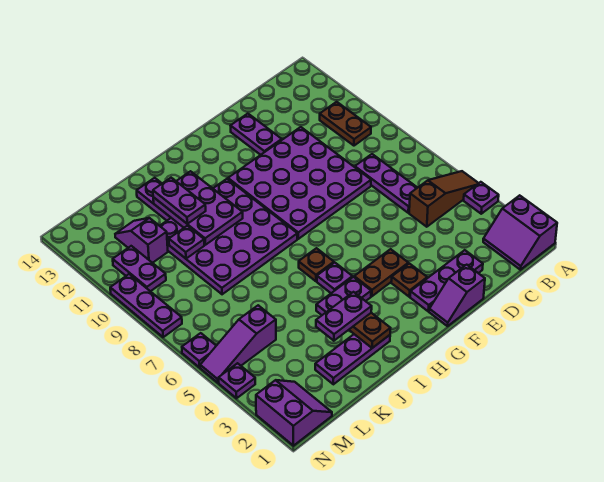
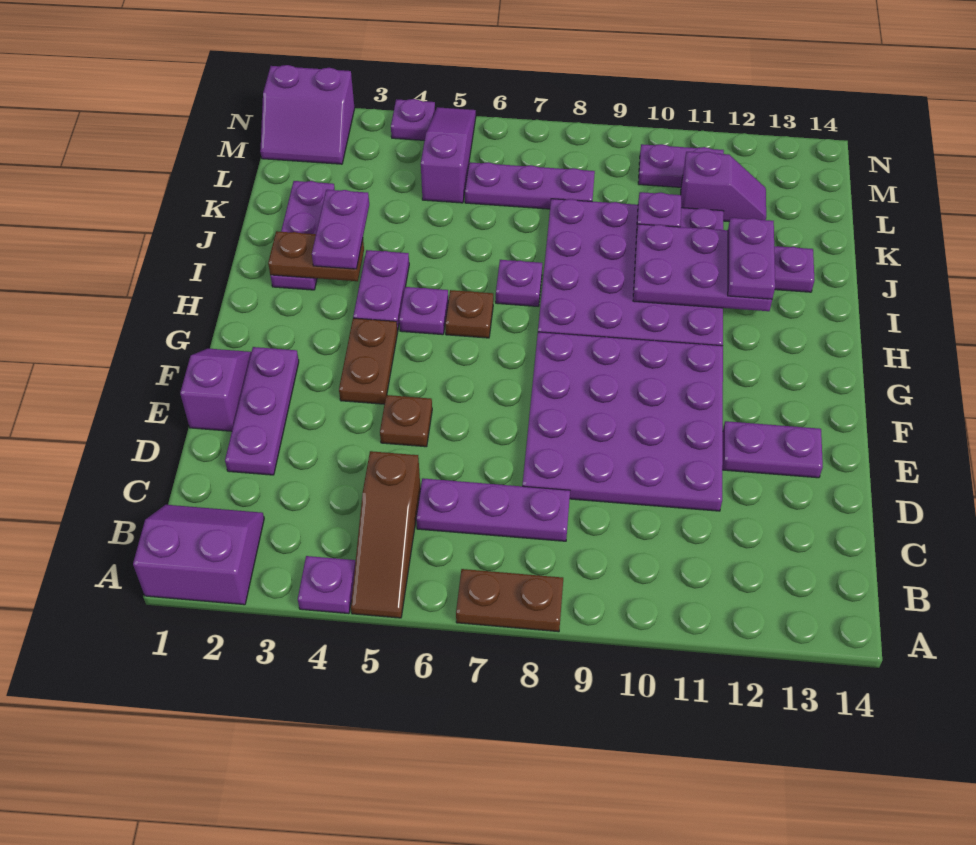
brown 1x2 plate [320,102,371,146] -> brown 1x2 plate moved to [456,569,563,632]
brown 1x1 plate [391,263,427,297] -> brown 1x1 plate moved to [380,395,432,447]
purple 1x2 plate [153,178,206,224] -> purple 1x2 plate turned to [728,218,775,299]
purple 1x1 plate [182,333,216,367] -> purple 1x1 plate moved to [496,260,542,306]
purple 1x3 plate [110,274,182,337] -> purple 1x3 plate moved to [465,162,595,209]

